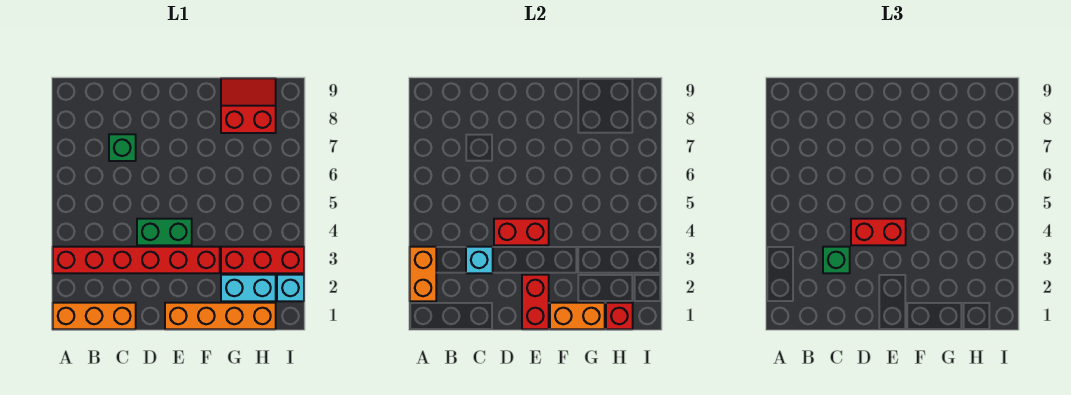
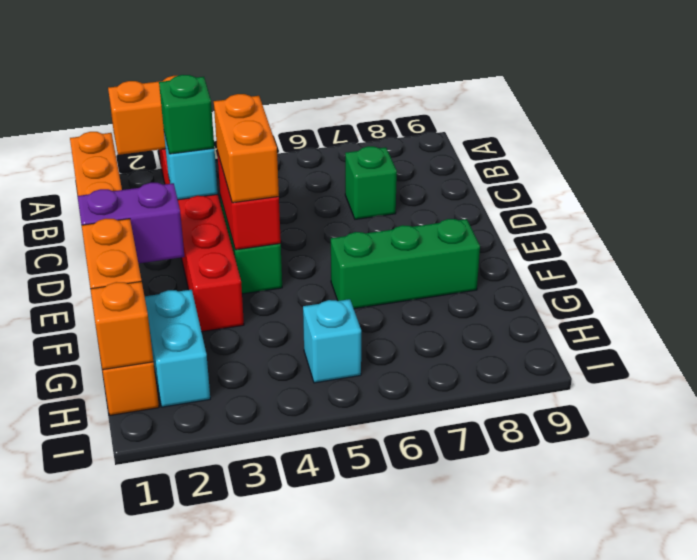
red 1x2 brick [851,219,906,245] -> orange 1x2 brick [214,94,279,203]
red 1x2 brick [522,275,549,329] -> purple 1x2 brick [78,183,185,264]
none -> green 1x3 brick [331,219,480,309]
red 1x3 brick [221,247,304,273] -> none
red 2x2 slope [221,78,276,133] -> none
red 1x1 brick [606,303,633,329] -> orange 1x1 brick [91,281,153,370]
cyan 1x1 brick [277,275,304,301] -> cyan 1x1 brick moved to [303,299,361,383]

